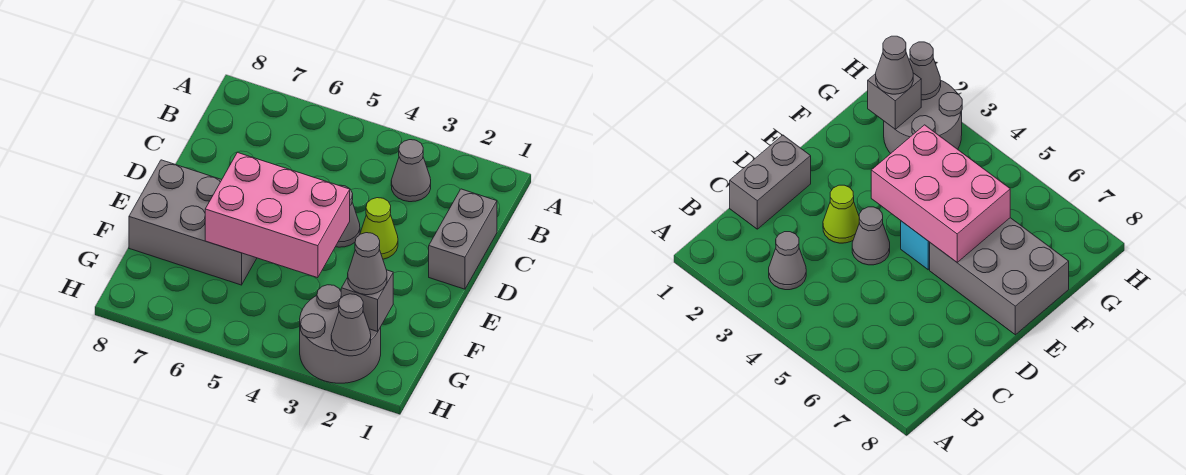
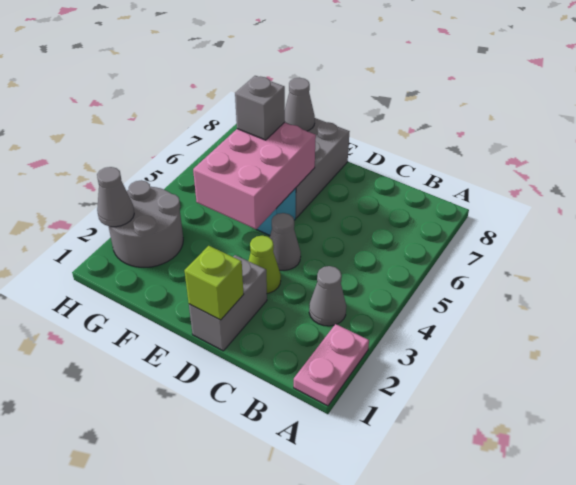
none -> pink 1x2 plate [294,324,369,406]
grey 1x2 brick [429,189,497,289] -> grey 1x2 brick turned to [189,255,267,351]
none -> lime 1x1 brick [185,246,244,320]
grey 1x1 brick [341,270,393,332] -> grey 1x1 brick moved to [235,76,285,140]
grey 1x1 cone [348,233,387,295] -> grey 1x1 cone moved to [285,78,315,131]

